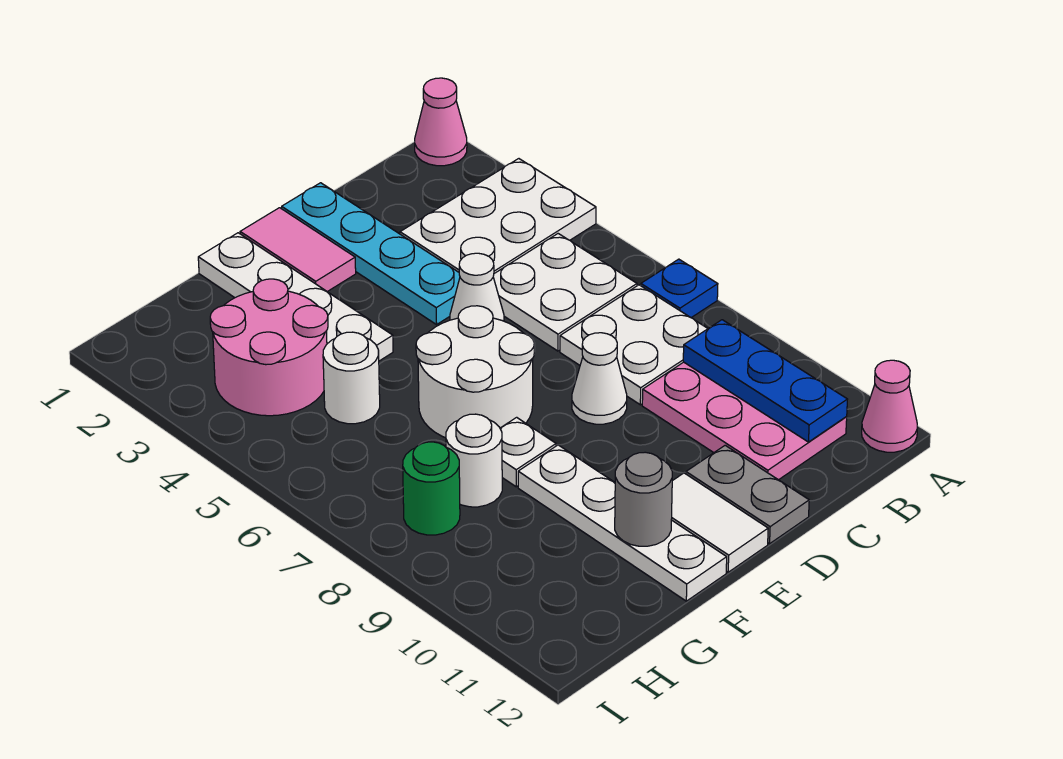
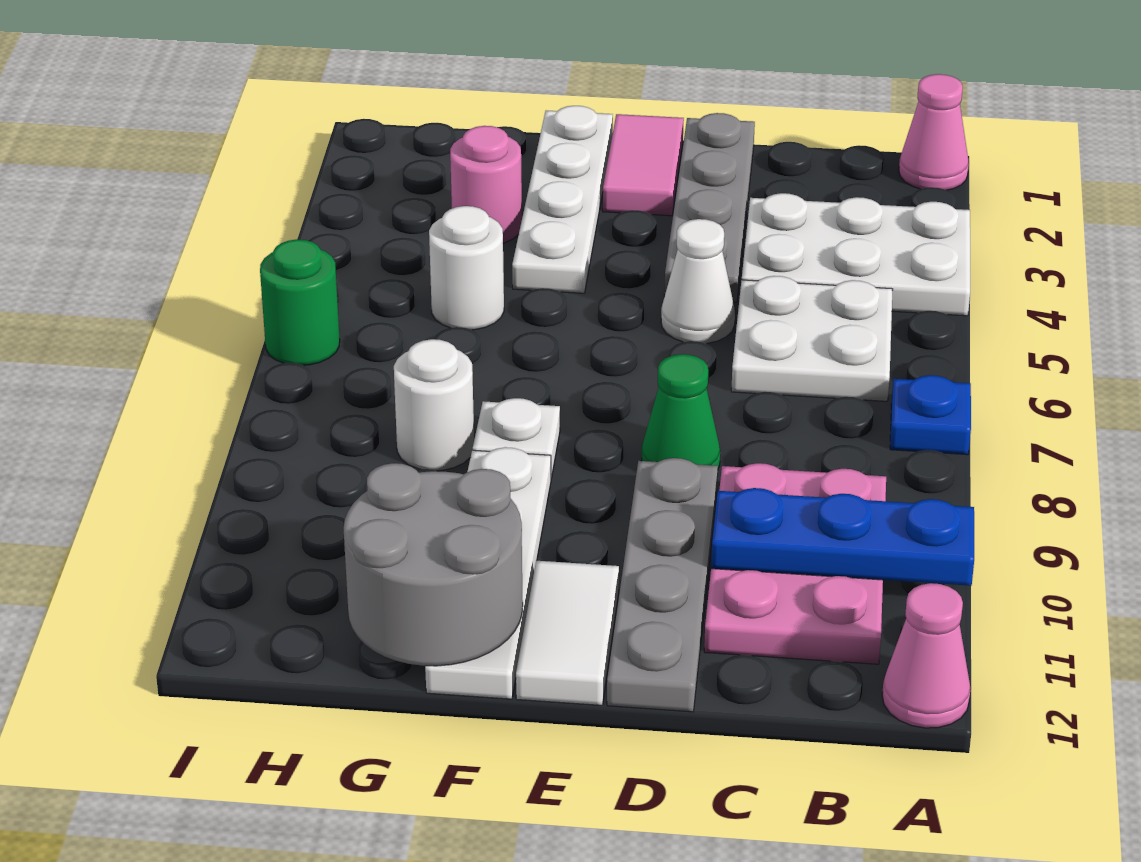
white 2x2 plate [560,285,708,405] -> none
blue 1x3 plate [683,320,848,442] -> blue 1x3 plate turned to [711,488,974,586]
cyan 1x4 plate [282,183,460,325] -> grey 1x4 plate [664,113,755,302]
white 1x1 cone [572,333,627,424] -> green 1x1 cone [642,354,720,468]
grey 1x2 plate [686,445,809,544] -> grey 1x4 plate [607,458,718,712]
white 2x2 round brick [416,306,534,438] -> none
grey 1x1 round brick [615,452,672,546] -> grey 2x2 round brick [344,463,523,666]
pink 2x2 round brick [210,279,328,416] -> pink 1x1 round brick [450,126,522,243]
green 1x1 round brick [403,442,460,535] -> green 1x1 round brick moved to [260,240,340,365]

